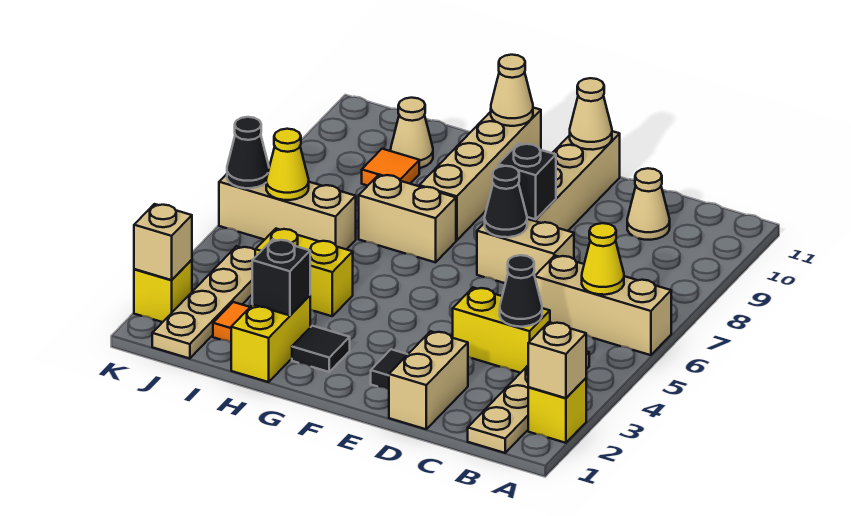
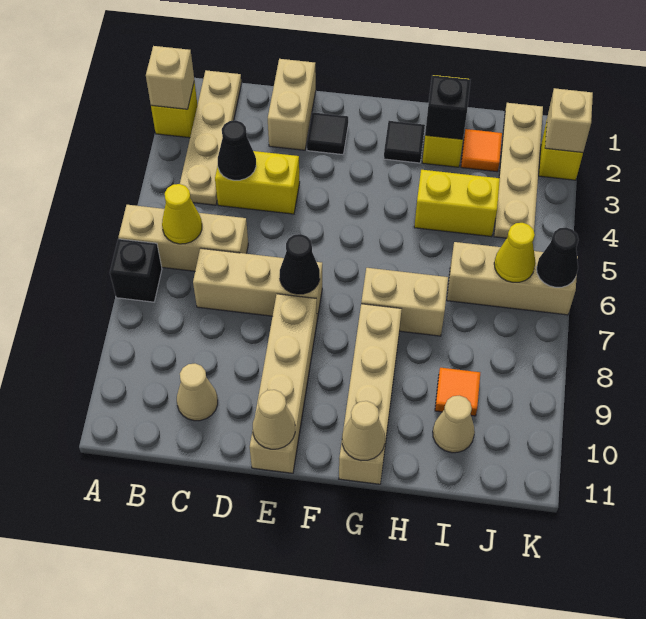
tan 1x2 brick [477,219,574,283] -> tan 1x3 brick [193,248,322,320]
black 1x1 brick [498,143,556,219] -> black 1x1 brick moved to [110,239,162,302]

